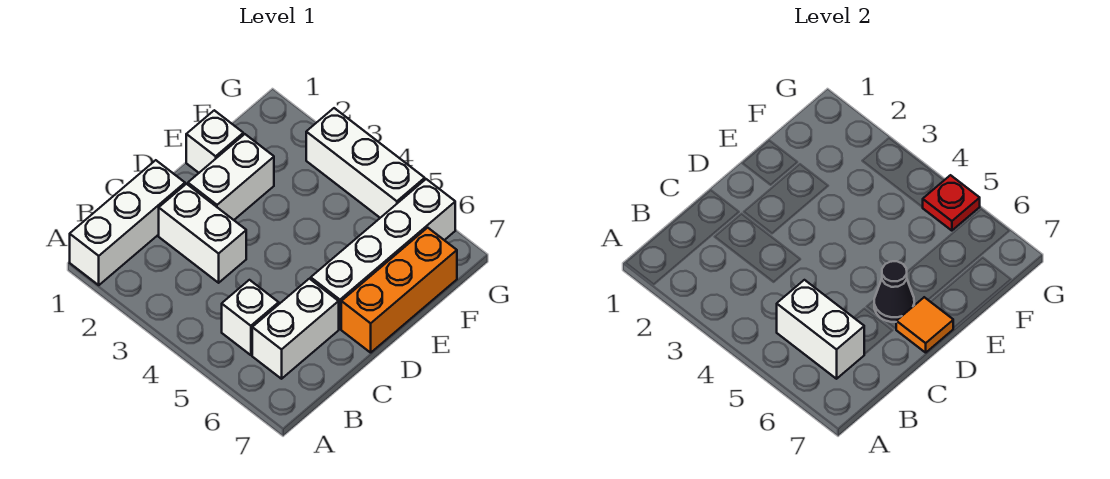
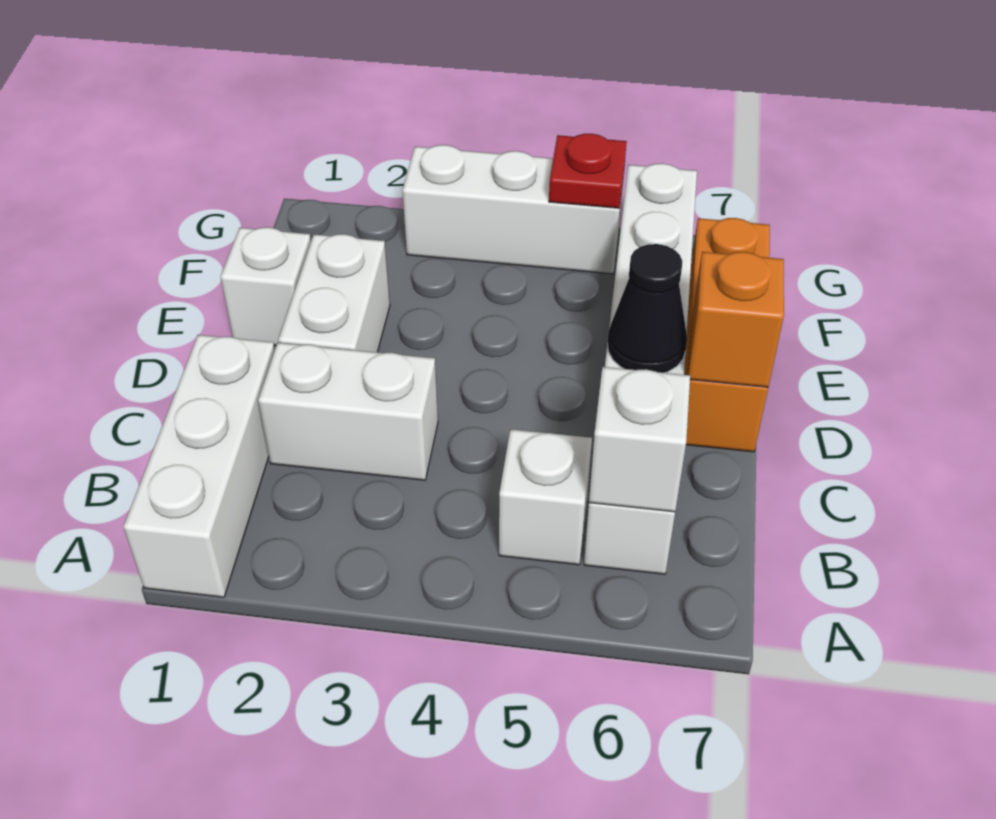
white 1x2 brick [777,280,864,379] -> white 1x1 brick [589,367,690,512]
orange 1x1 tile [896,297,953,353] -> orange 1x1 brick [688,252,784,387]

